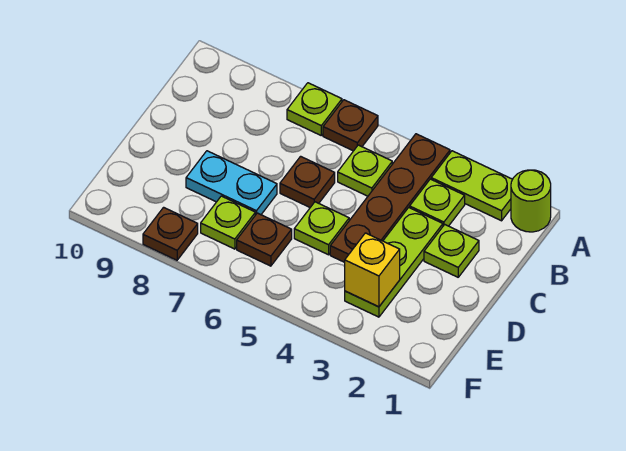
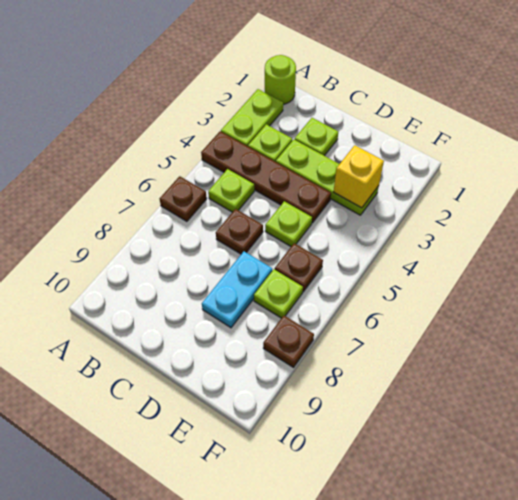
lime 1x1 plate [287,83,342,135] -> none

